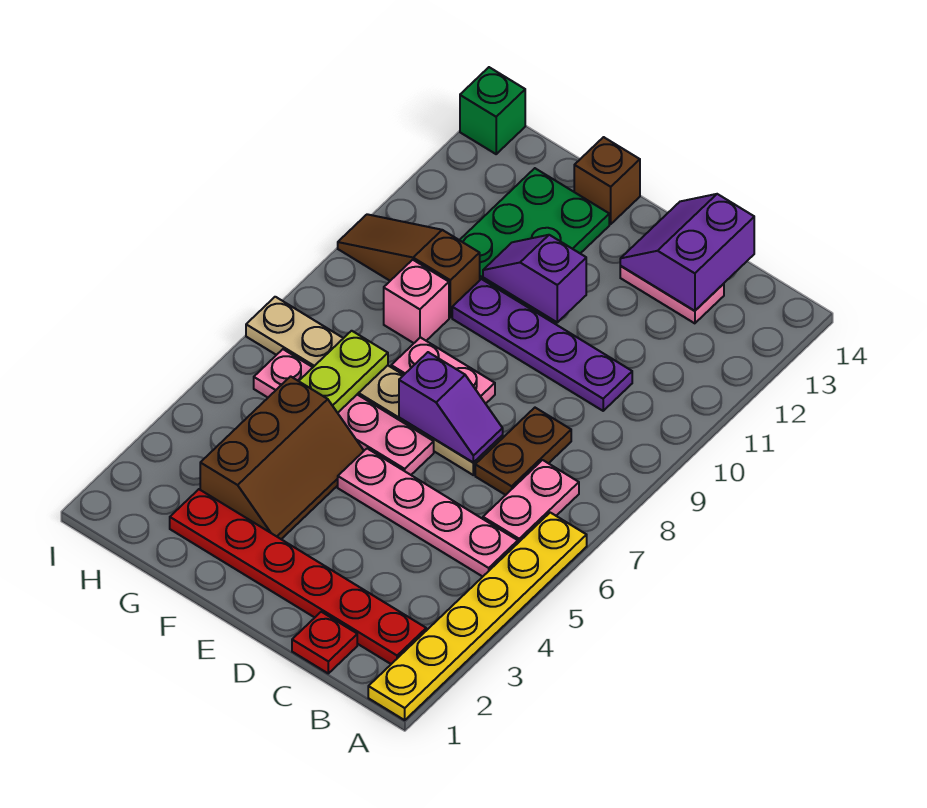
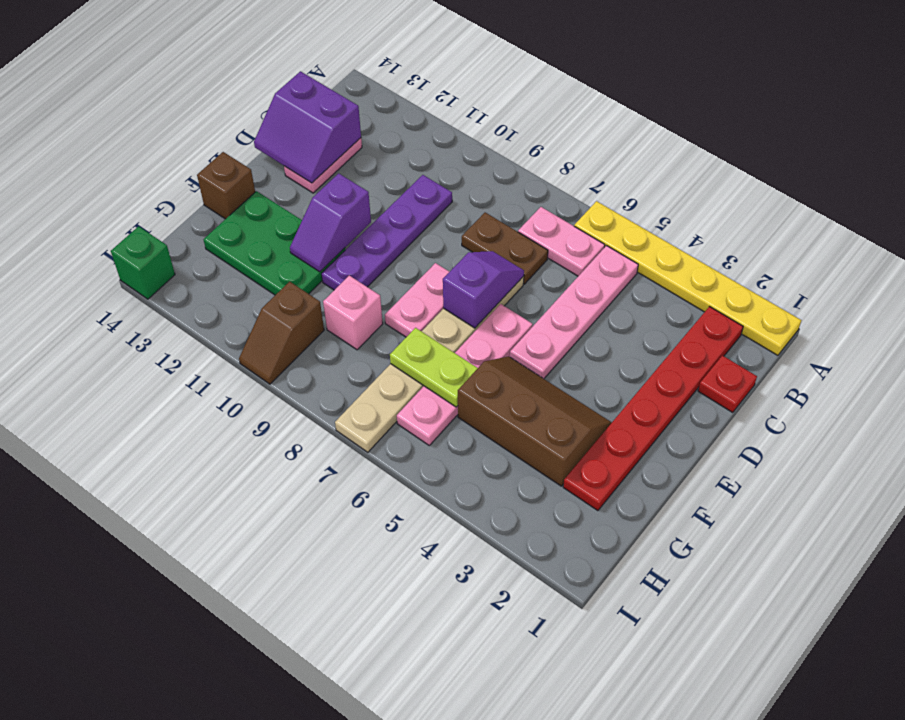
brown 1x3 slope [338,214,480,317] -> brown 1x2 slope [239,282,324,384]

